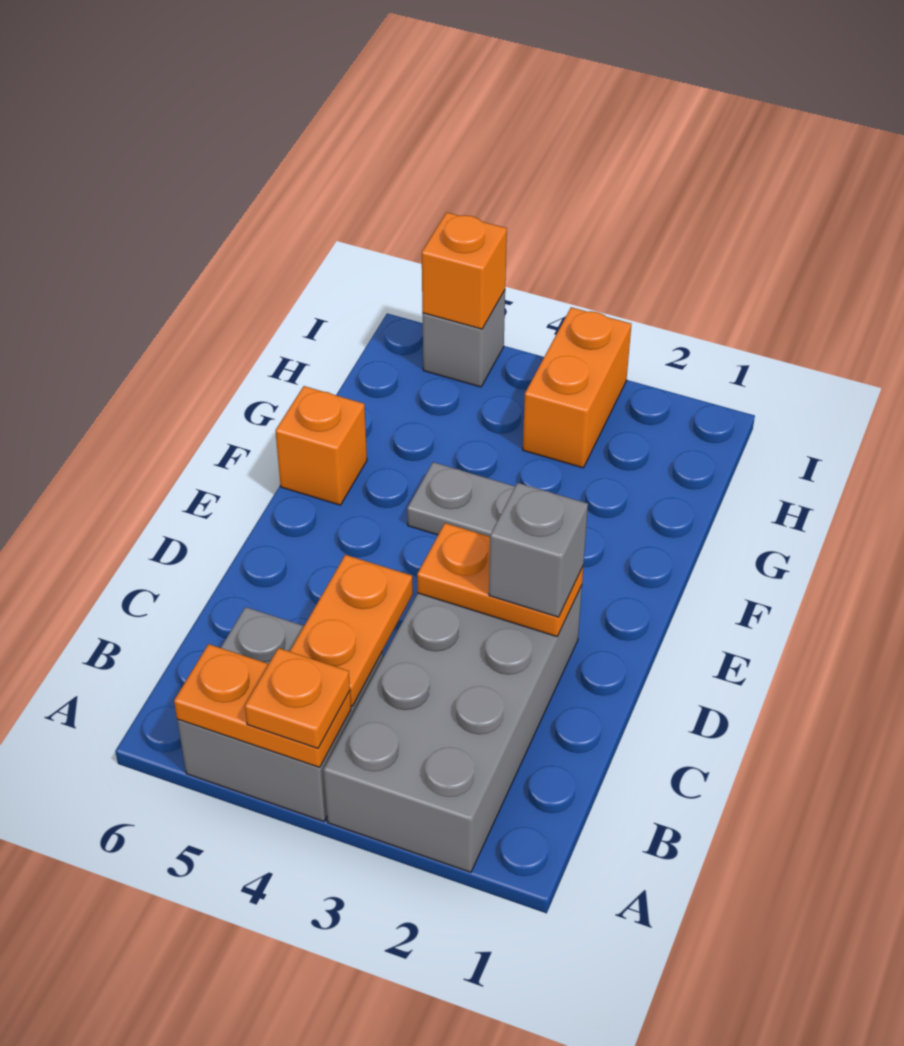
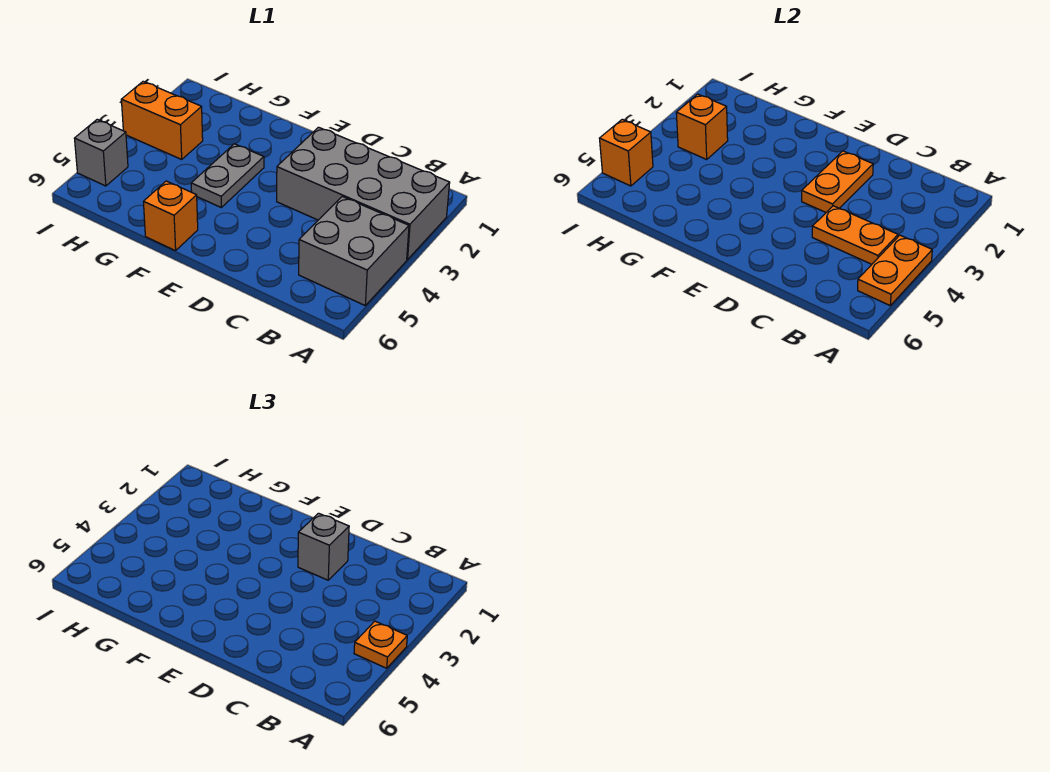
none -> orange 1x1 brick [676,94,728,159]

